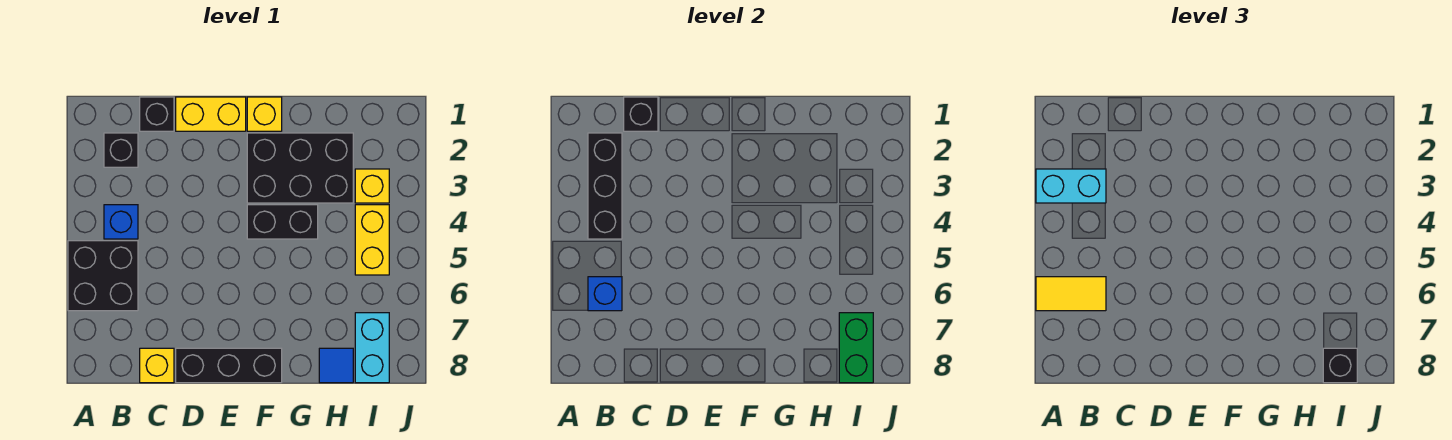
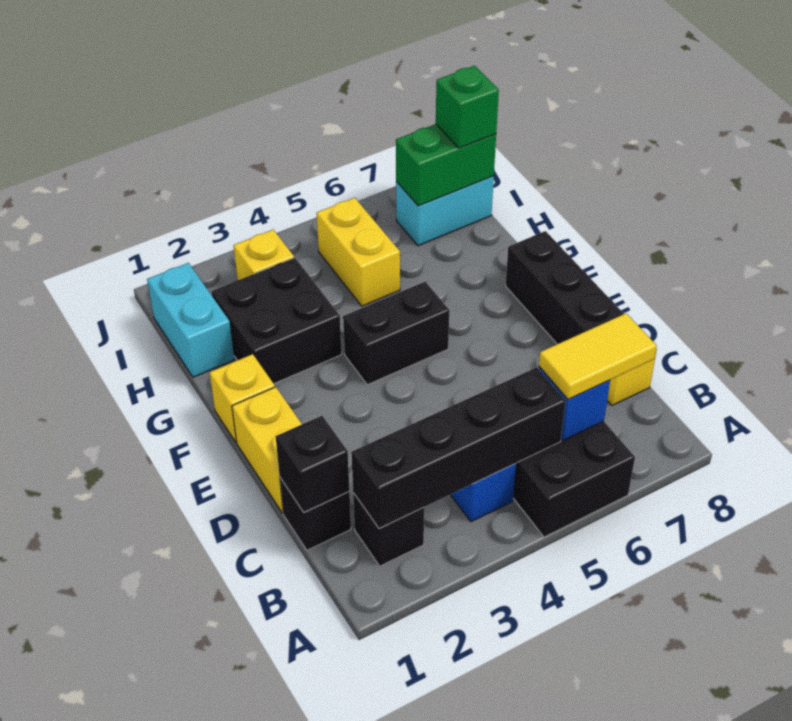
cyan 1x2 brick [1036,169,1106,203] -> cyan 1x2 brick moved to [147,263,234,377]
yellow 1x2 tile [1036,277,1106,311] -> yellow 1x2 tile turned to [539,313,657,399]
black 1x3 brick [588,133,622,239] -> black 1x4 brick [351,368,566,529]
black 2x3 brick [247,133,353,203] -> black 2x2 brick [211,258,342,383]
black 1x2 brick [247,205,318,239] -> black 1x2 brick turned to [343,282,449,385]
blue 1x1 tile [319,348,353,383] -> none
yellow 1x2 brick [355,205,389,275] -> yellow 1x2 brick turned to [317,198,400,306]
black 1x1 brick [1323,348,1357,383] -> green 1x1 brick [436,66,499,148]

